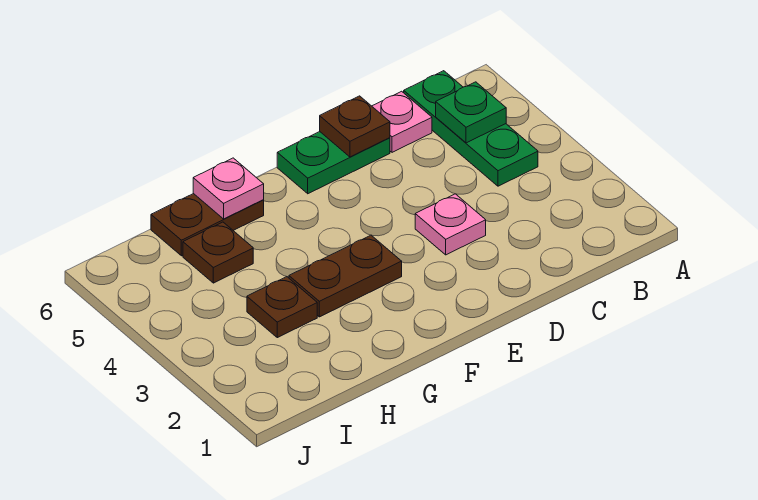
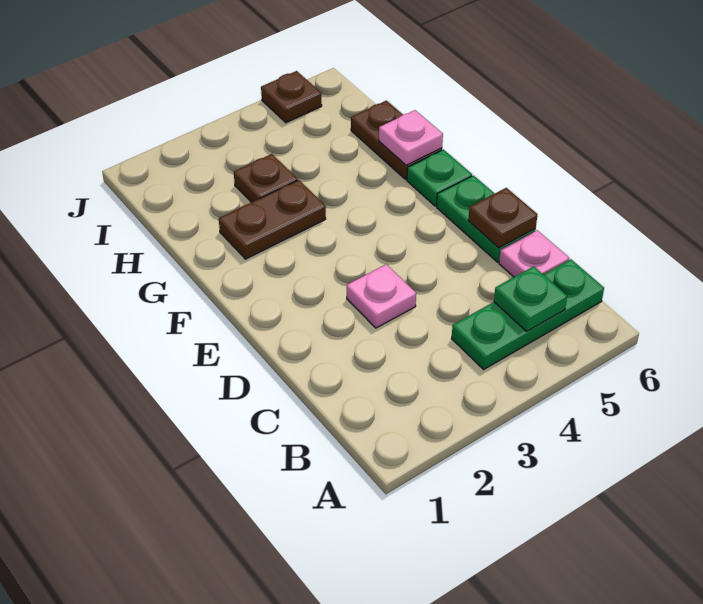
brown 1x2 plate [289,235,402,317] -> brown 1x2 plate turned to [219,180,326,259]
none -> green 1x1 plate [407,150,472,206]
brown 1x1 plate [183,222,253,283] -> brown 1x1 plate moved to [261,71,322,123]

